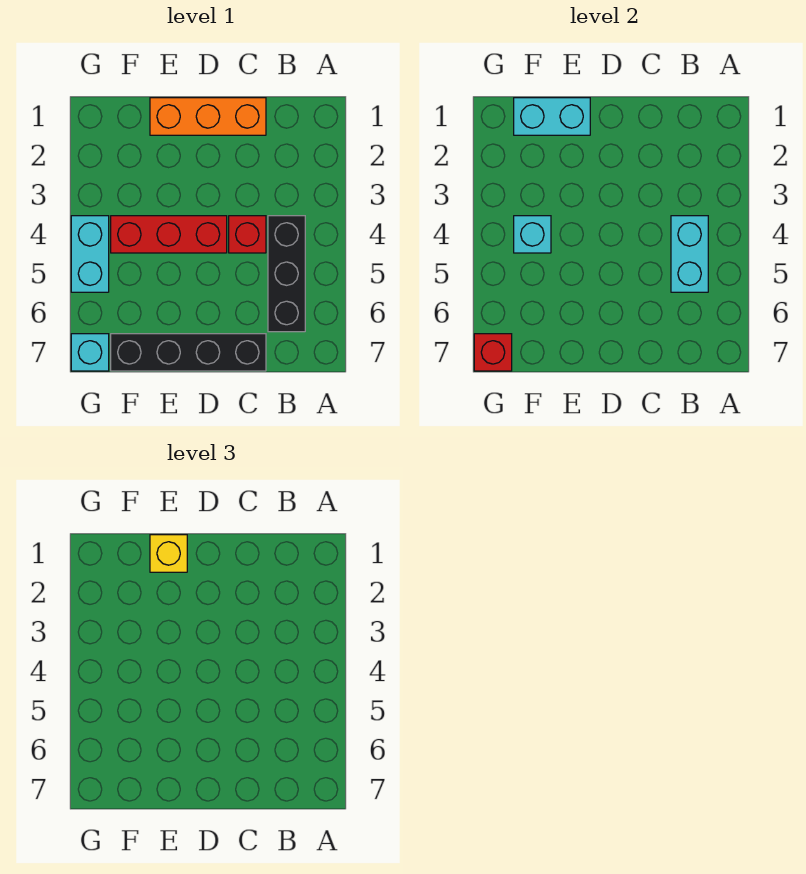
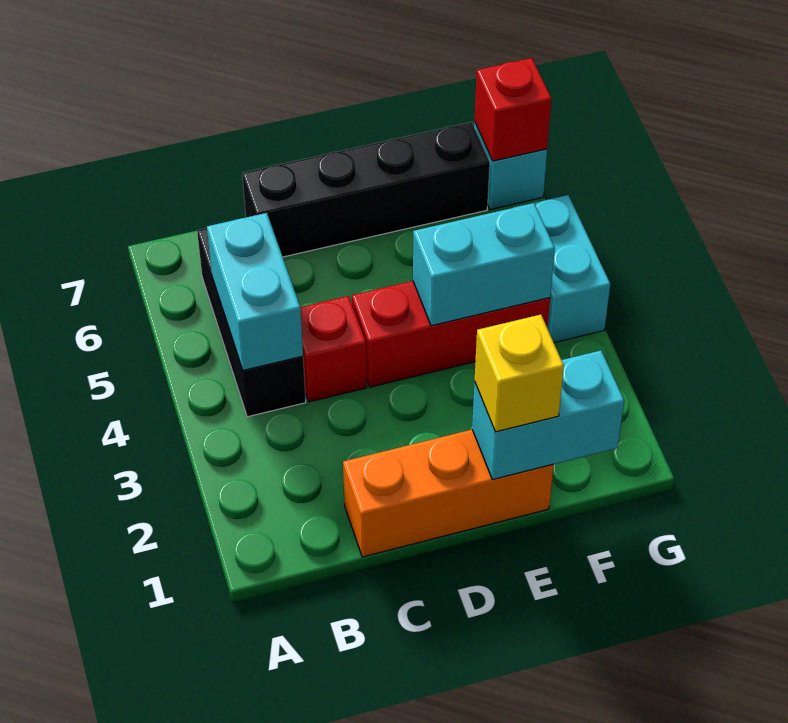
cyan 1x1 brick [514,216,551,253] -> cyan 1x2 brick [413,203,555,326]

